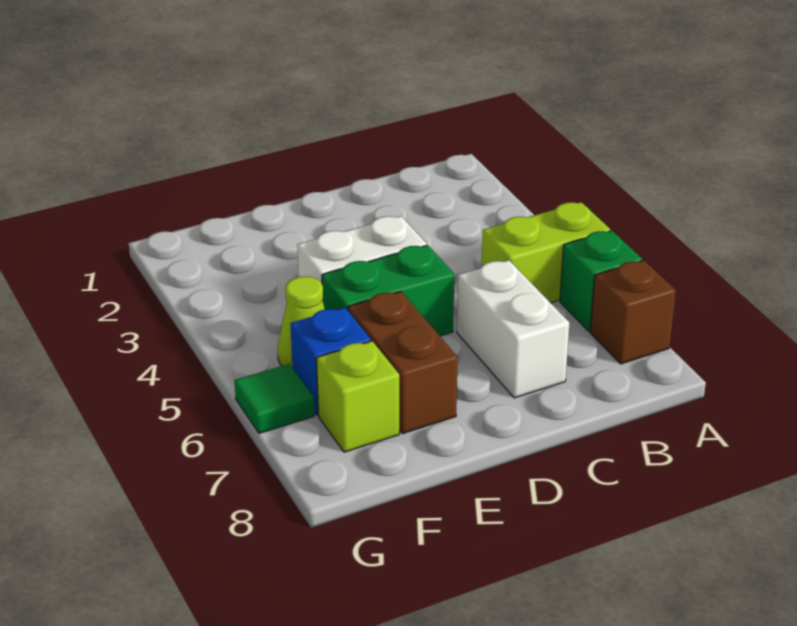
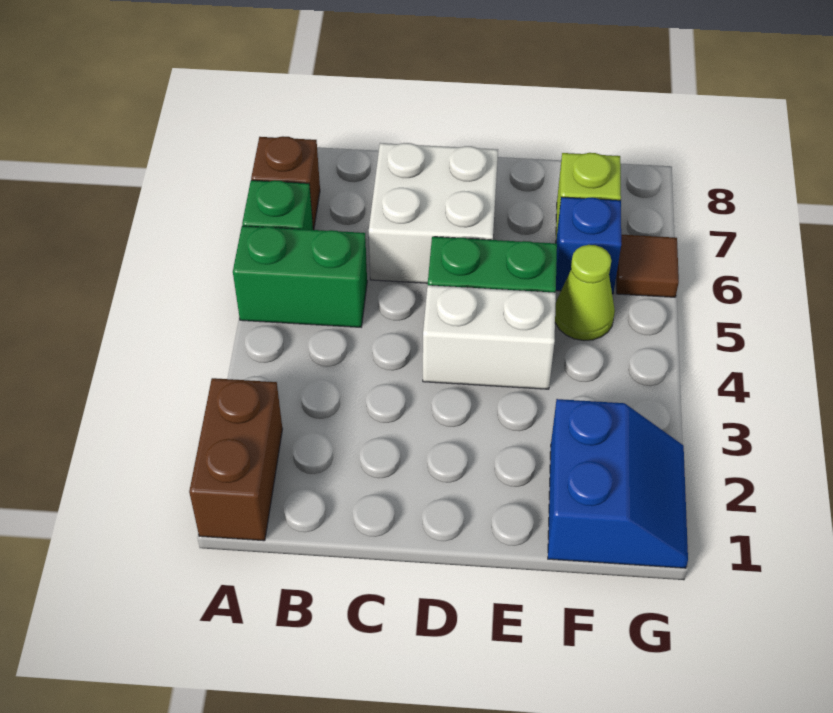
lime 1x2 brick [482,202,610,303] -> green 1x2 brick [233,226,367,327]
white 1x2 brick [457,260,569,398] -> white 2x2 brick [369,143,498,283]
brown 1x2 brick [348,291,458,434] -> brown 1x2 brick moved to [189,378,282,541]
none -> blue 2x2 slope [548,399,688,568]
green 1x1 tile [234,364,315,433] -> brown 1x1 tile [616,235,679,297]

